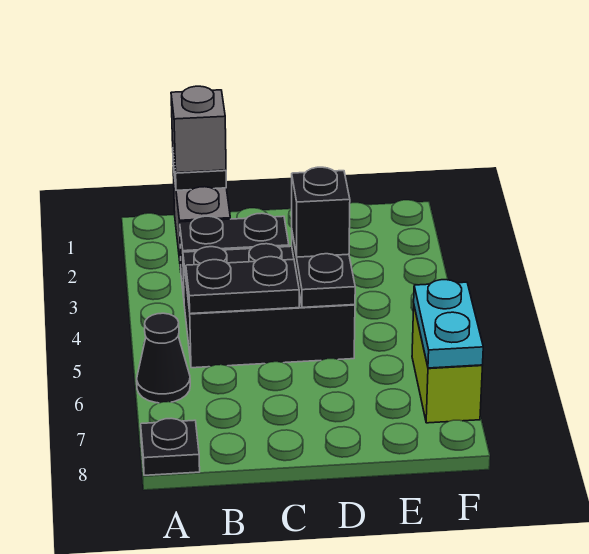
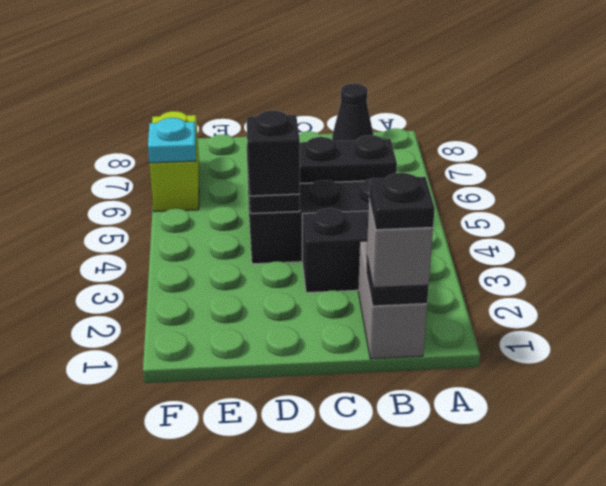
black 1x1 cone [137,313,190,403] -> black 1x1 cone moved to [332,83,373,141]
black 1x1 plate [141,418,200,475] -> black 1x1 plate moved to [369,173,435,230]
cyan 1x2 plate [414,280,483,368] -> cyan 1x1 plate [148,118,196,163]

